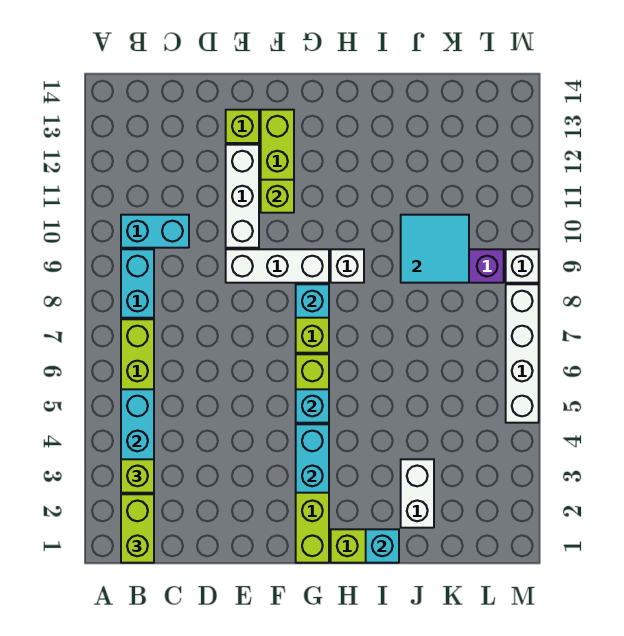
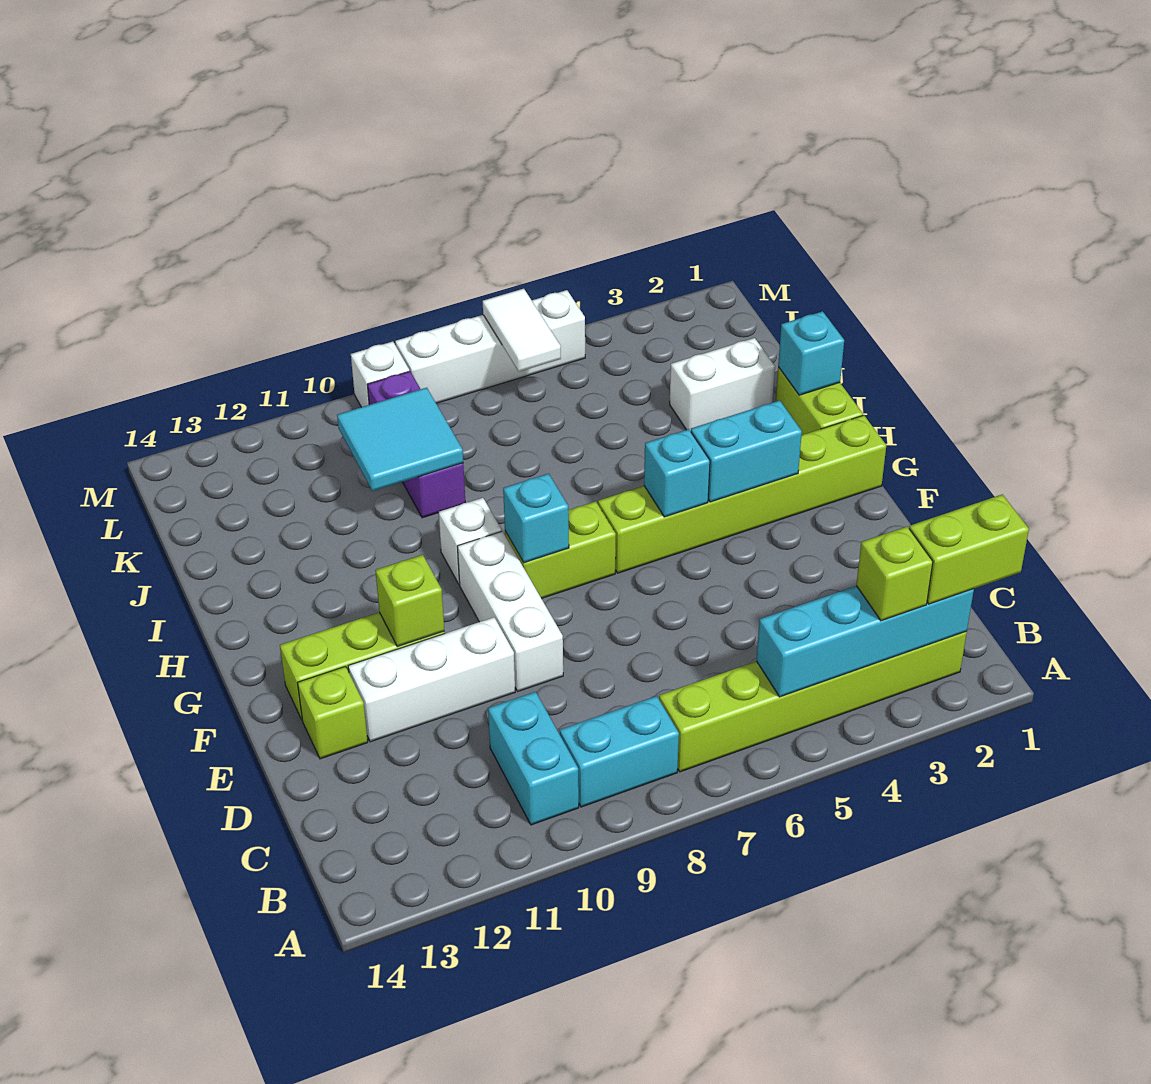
none -> white 1x2 tile [483,289,561,372]

